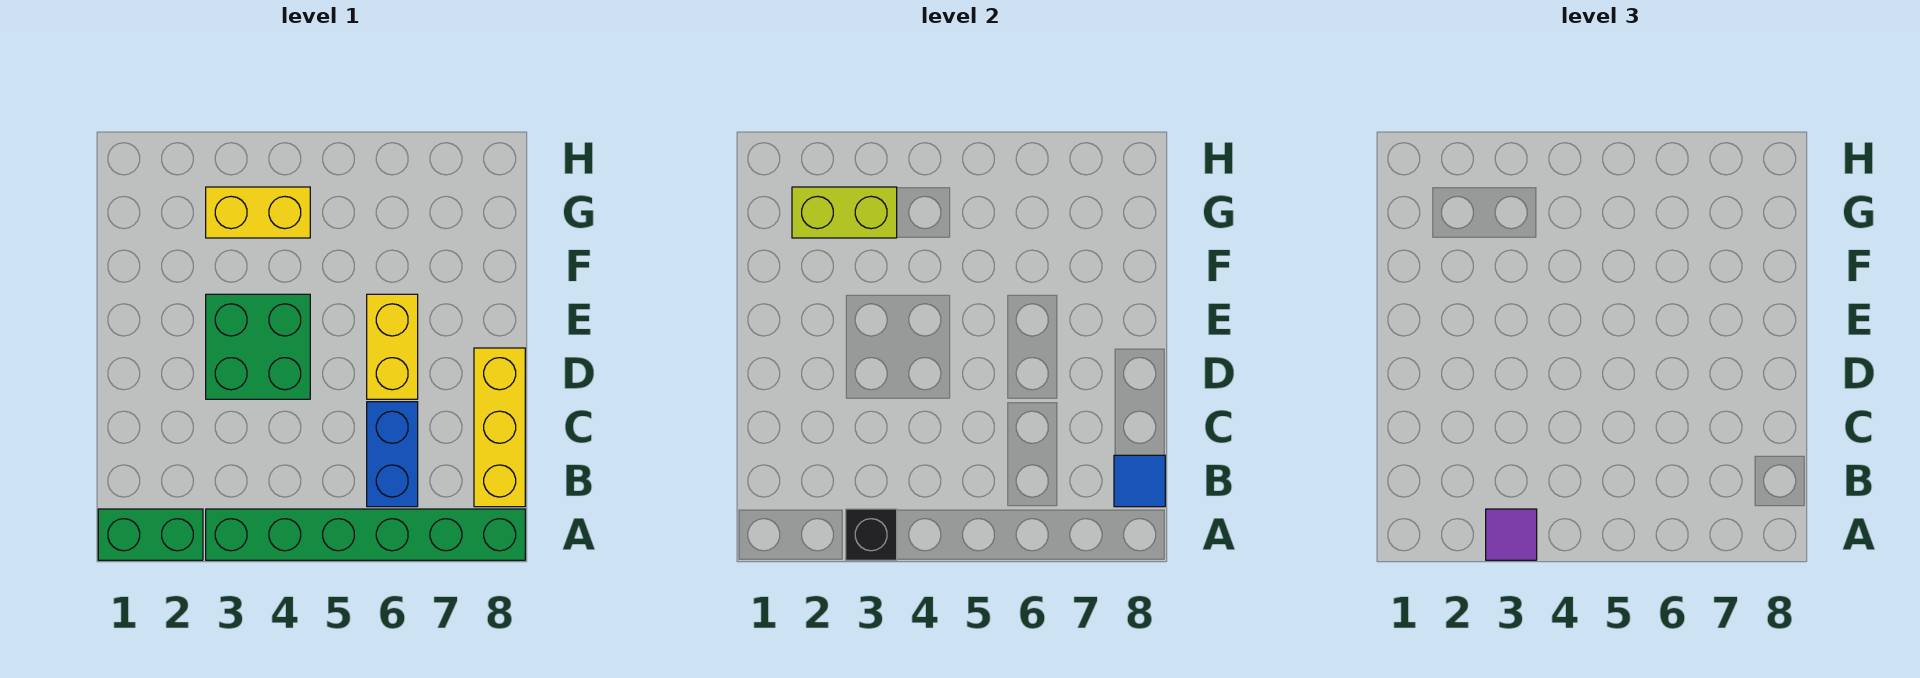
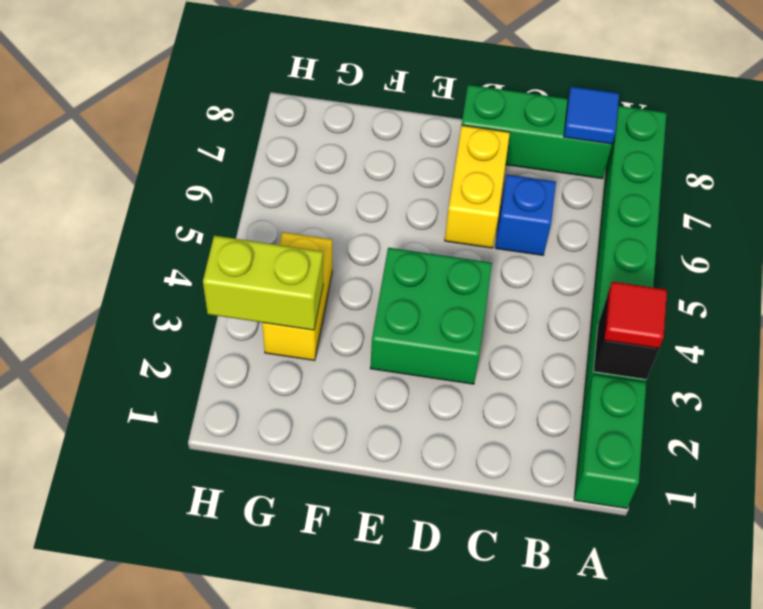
purple 1x1 tile [1486,509,1537,560] -> red 1x1 tile [604,282,667,348]
blue 1x2 brick [367,402,418,507] -> blue 1x1 brick [495,175,556,255]
yellow 1x3 brick [474,348,525,507] -> green 1x3 brick [462,85,612,179]
yellow 1x2 brick [367,294,418,399] -> yellow 1x2 brick turned to [445,125,510,248]
lime 1x2 brick [792,187,897,238] -> lime 1x2 brick turned to [203,236,323,330]

